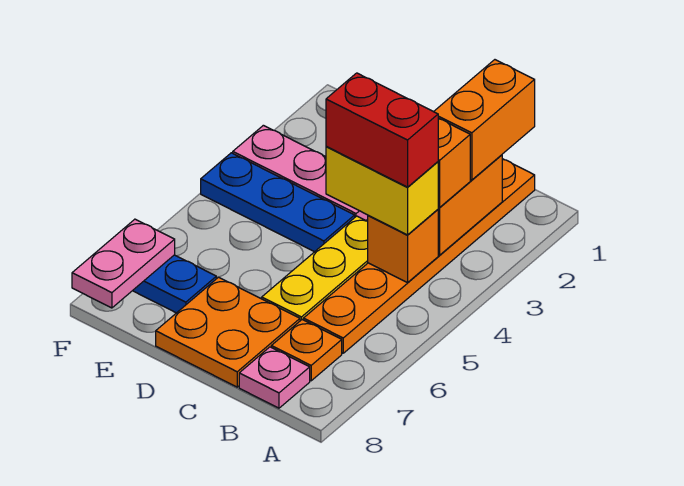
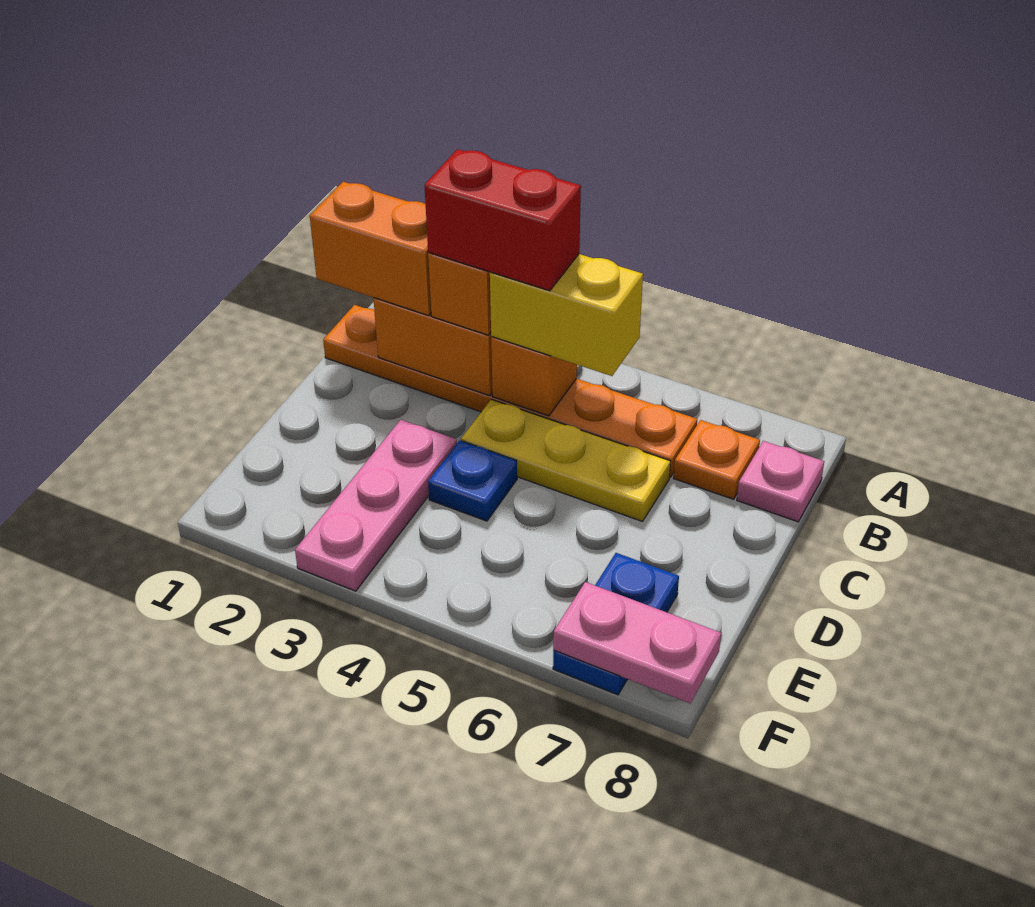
yellow 1x2 brick [326,147,438,235] -> yellow 1x2 brick turned to [490,254,643,376]
red 1x2 brick [326,73,438,187] -> red 1x2 brick turned to [425,149,581,291]
orange 2x2 plate [156,277,300,387] -> none
blue 1x3 plate [201,153,355,252] -> blue 1x1 plate [428,440,517,521]

